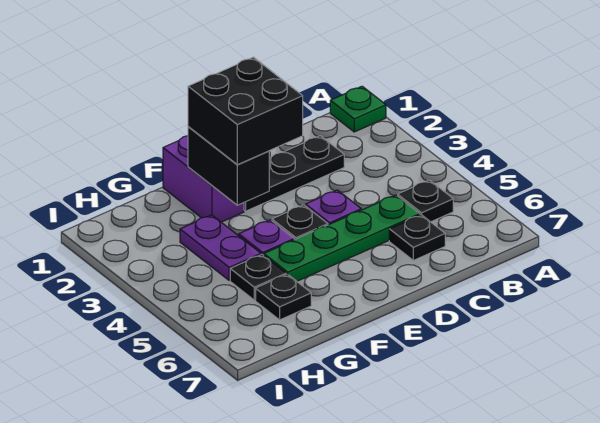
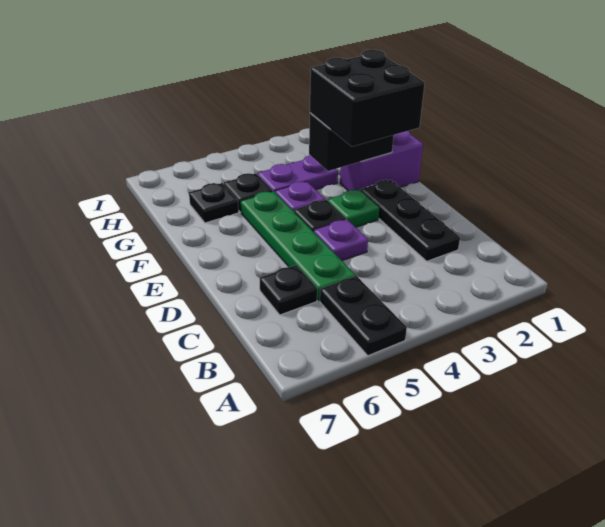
green 1x1 plate [330,86,386,132] -> green 1x1 plate moved to [328,190,379,227]
black 1x1 plate [398,180,453,222] -> black 1x2 plate [320,276,407,356]

